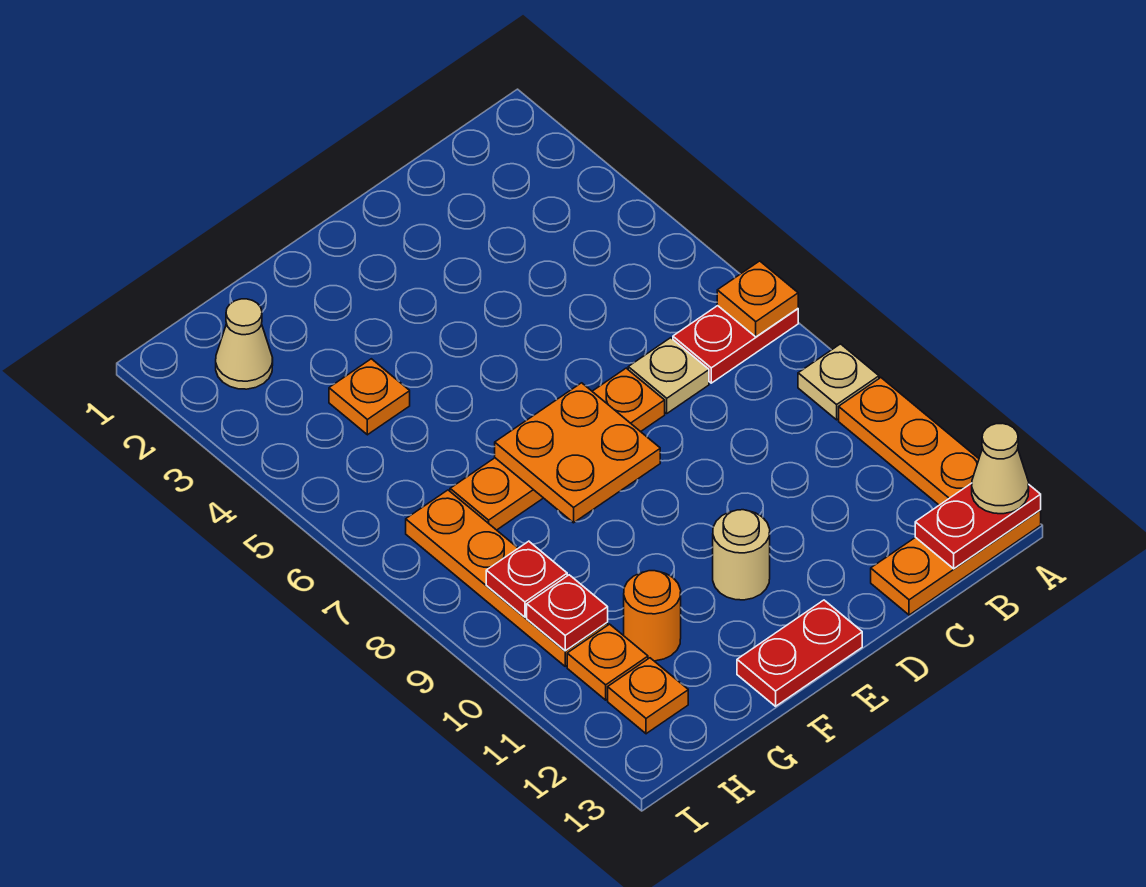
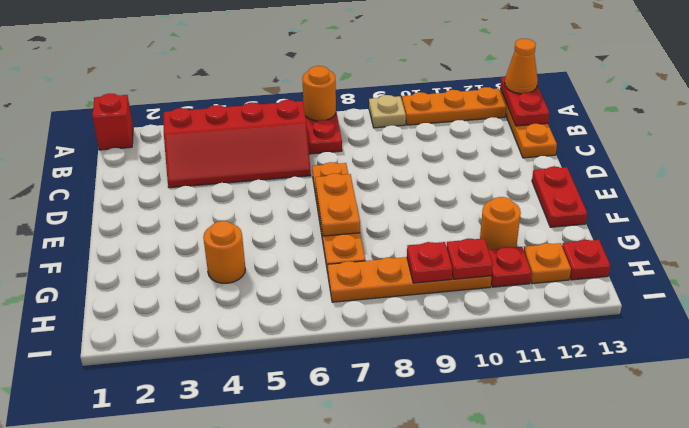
none -> red 1x1 brick [92,93,133,150]
orange 1x1 plate [717,261,798,337] -> orange 1x1 round brick [302,66,336,121]
tan 1x1 cone [972,423,1029,514] -> orange 1x1 cone [505,39,538,94]
none -> red 2x4 slope [164,100,311,188]
tan 1x1 plate [628,338,709,413] -> none
orange 2x2 plate [495,383,660,523] -> orange 1x2 plate [315,173,360,236]
tan 1x1 round brick [713,510,770,600] -> none
orange 1x1 plate [329,359,410,435] -> orange 1x1 round brick [203,221,245,283]
tan 1x1 cone [216,299,273,389] -> none
orange 1x1 plate [567,624,648,700] -> red 1x1 plate [488,247,531,287]
none -> red 1x1 plate [562,240,610,280]

